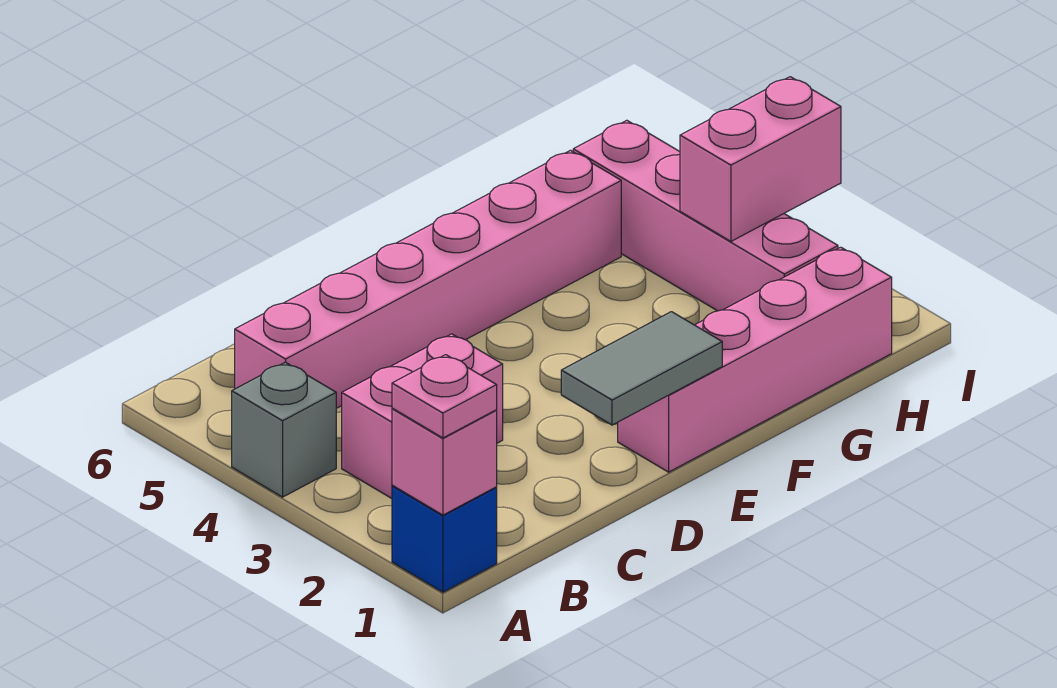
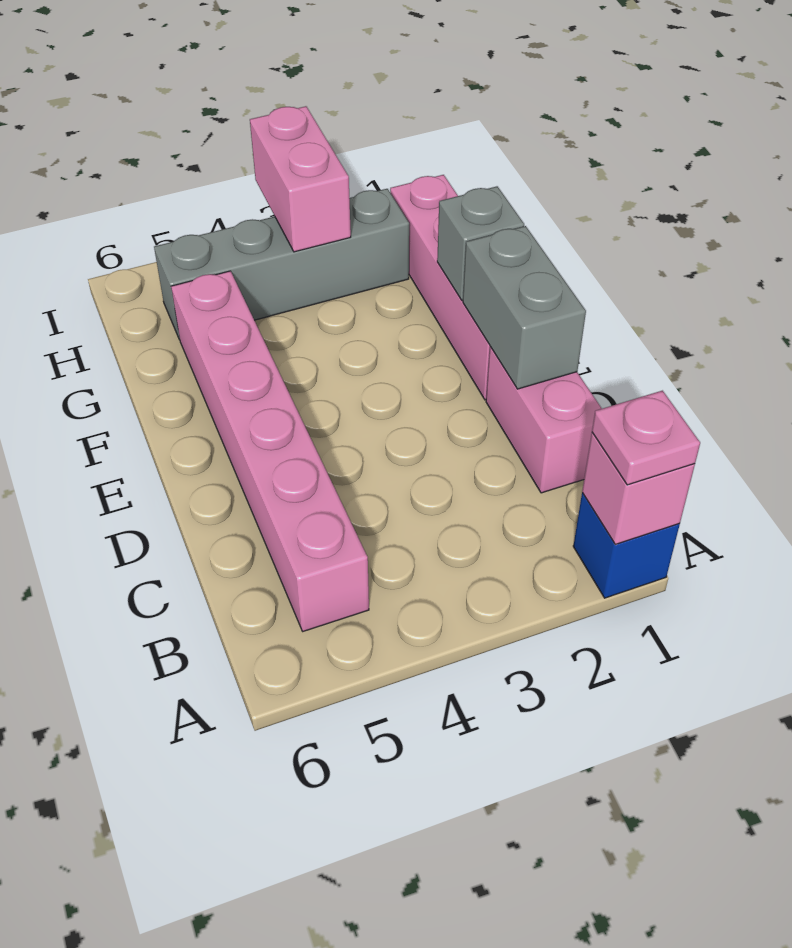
grey 1x1 brick [232,362,336,497] -> grey 1x1 brick moved to [437,186,524,300]
pink 1x2 brick [342,334,503,498] -> pink 1x2 brick moved to [486,347,602,493]
grey 1x2 tile [561,312,722,425] -> grey 1x2 brick [463,226,586,389]
pink 1x4 brick [573,120,838,311] -> grey 1x4 brick [154,189,409,340]

